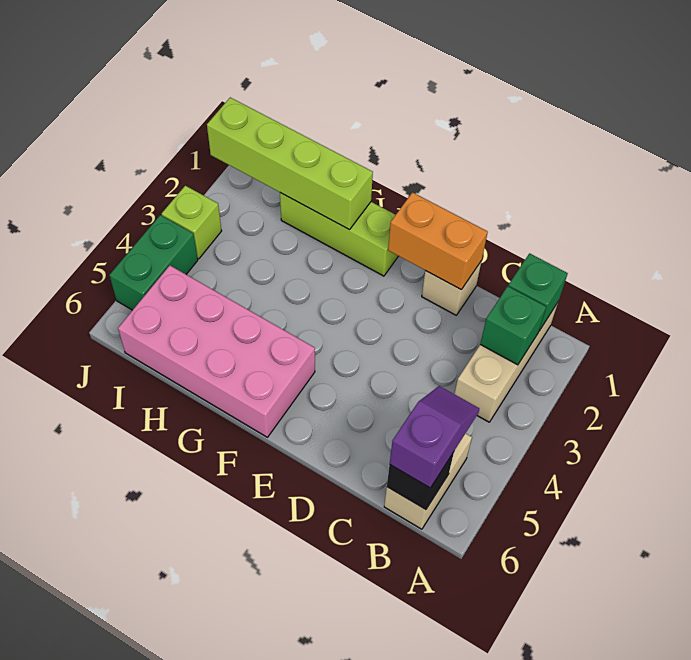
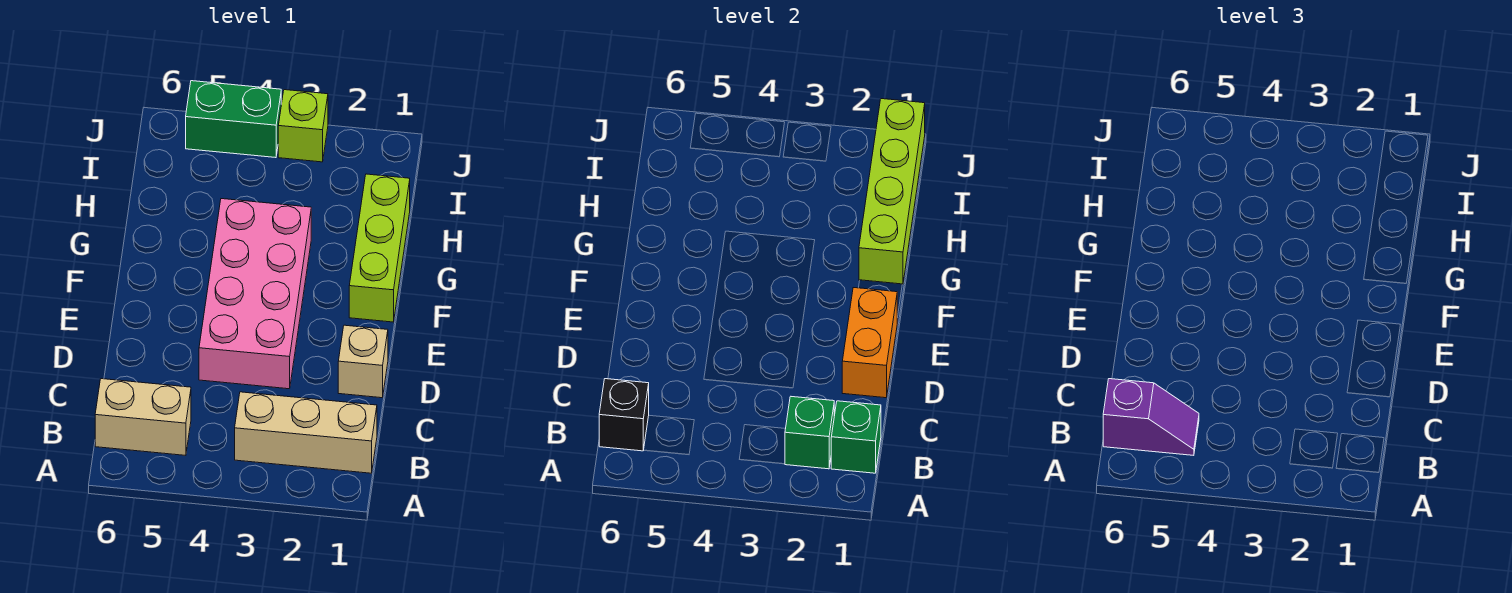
pink 2x4 brick [118,266,315,437] -> pink 2x4 brick moved to [199,199,311,389]

